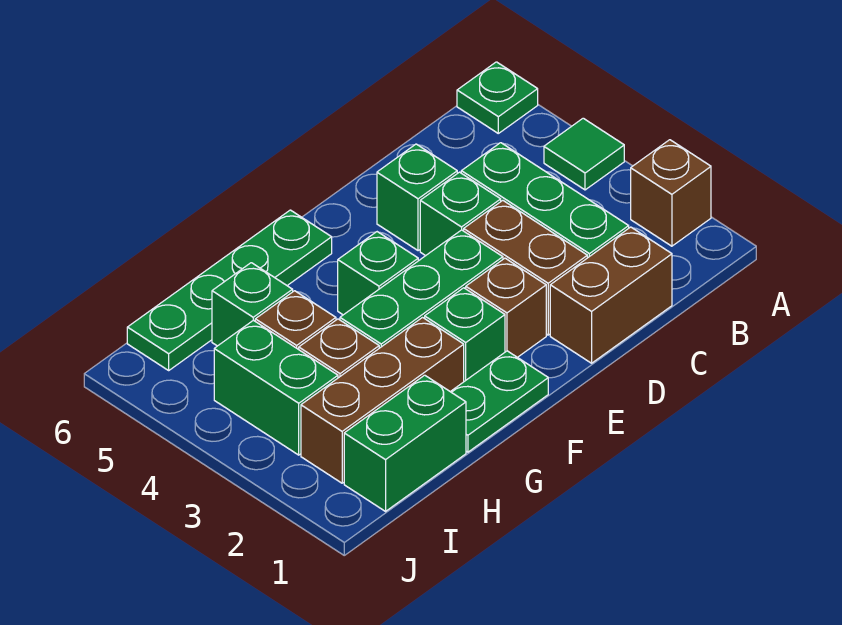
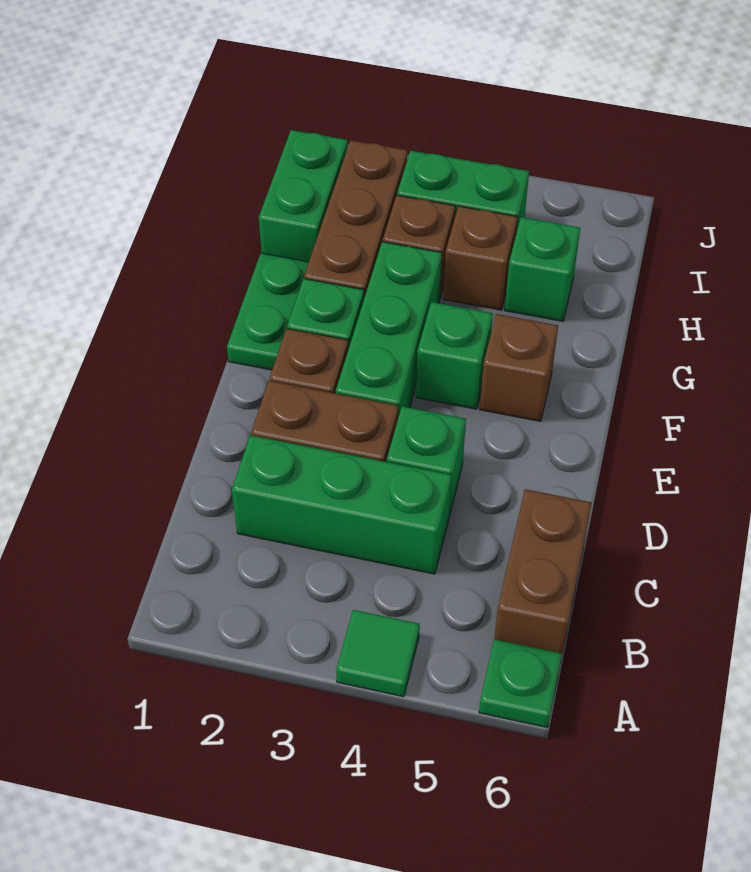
brown 1x1 brick [631,140,711,246] -> brown 1x1 brick moved to [480,314,558,421]
brown 1x2 brick [550,227,672,363] -> brown 1x2 brick moved to [494,489,592,653]
green 1x1 brick [377,144,457,251] -> none
green 1x4 plate [127,210,332,370] -> none

